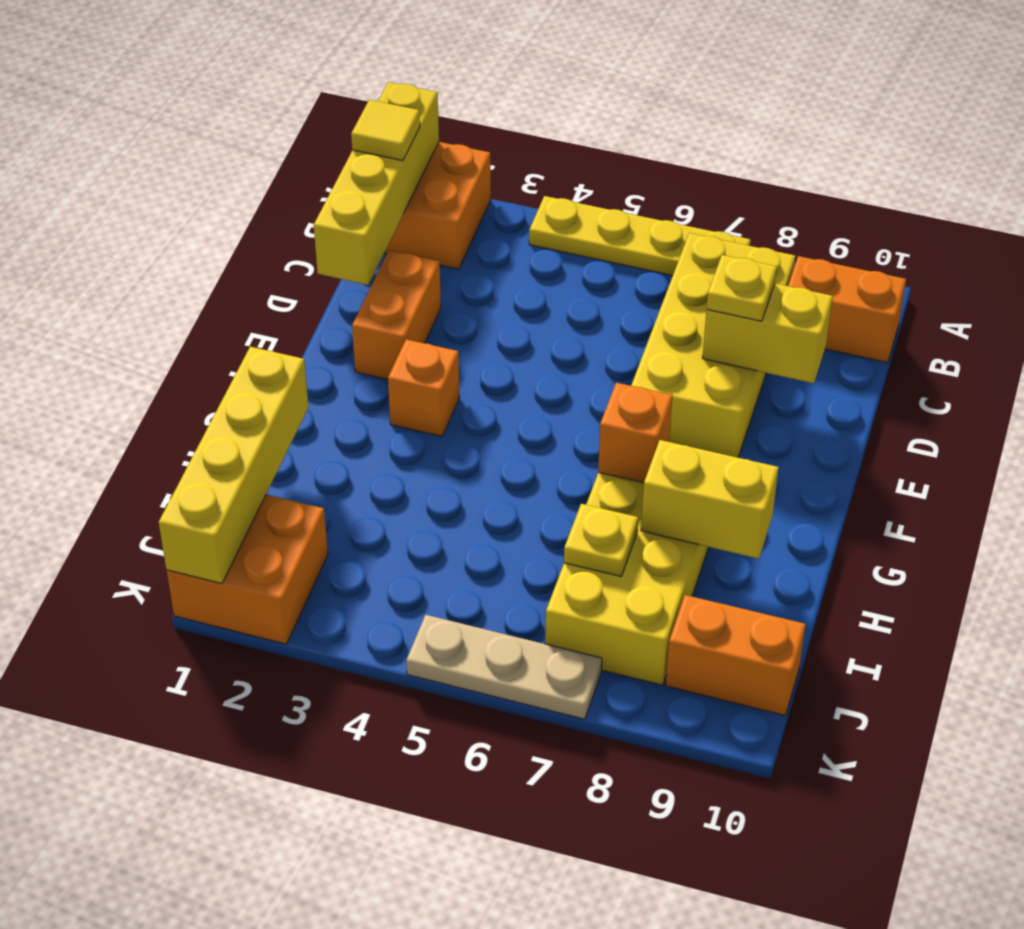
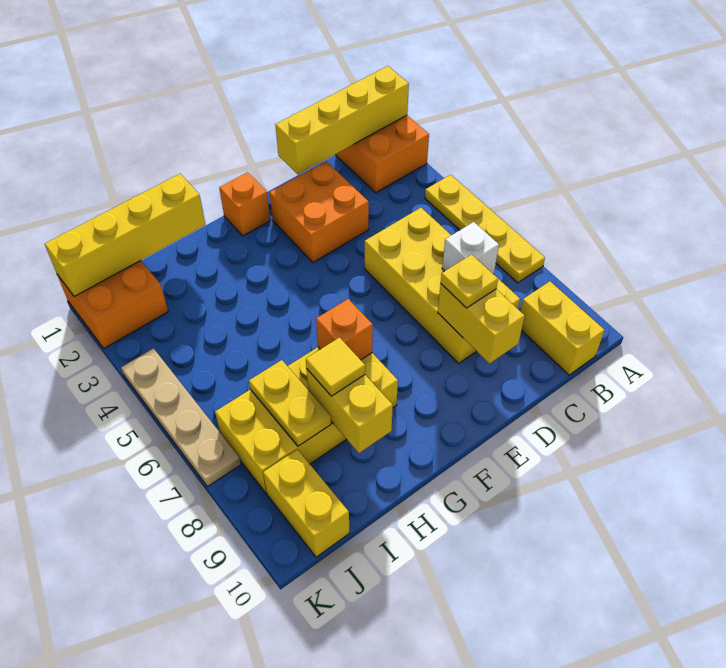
yellow 1x1 tile [351,100,420,161] -> yellow 1x1 tile moved to [306,338,365,396]
yellow 2x4 brick [631,233,795,458] -> yellow 2x4 brick turned to [365,208,520,363]
orange 1x2 brick [788,256,906,363] -> yellow 1x2 brick [520,281,605,375]
none -> white 1x1 brick [442,222,499,274]
orange 1x2 brick [352,250,441,379] -> orange 2x2 brick [269,161,369,262]
orange 1x1 brick [388,339,460,436] -> orange 1x1 brick moved to [219,172,270,236]
yellow 1x1 plate [564,504,638,576] -> yellow 1x2 plate [249,360,331,446]
orange 1x2 brick [666,595,806,716] -> yellow 1x2 brick [263,450,350,557]
tan 1x3 plate [406,615,602,719] -> tan 1x4 plate [121,348,241,487]

